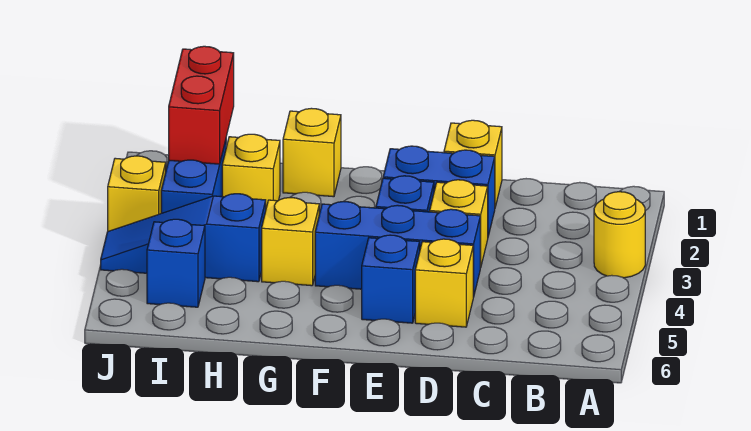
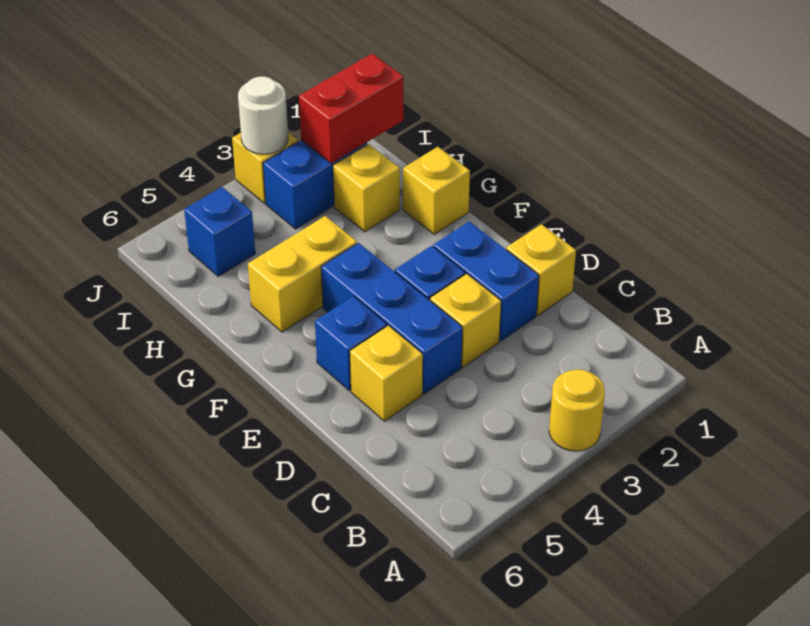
yellow 1x1 brick [262,198,319,286] -> yellow 1x2 brick [248,216,357,332]
blue 1x3 slope [101,194,266,282] -> none
none -> white 1x1 round brick [238,76,288,154]

